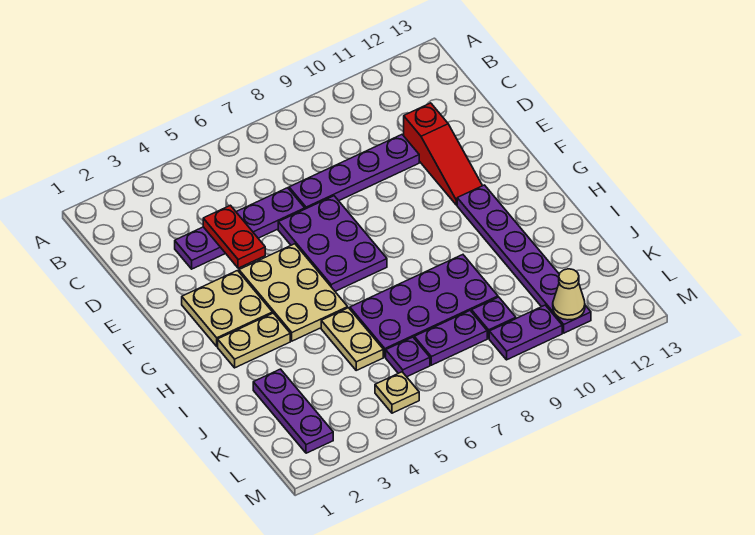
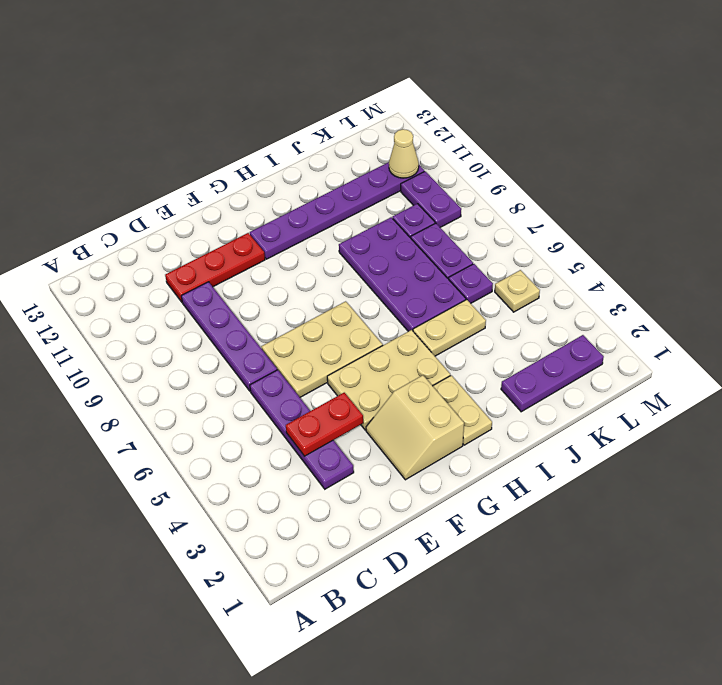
red 1x3 slope [404,103,482,205] -> red 1x3 plate [165,233,265,302]
purple 2x3 plate [278,196,387,291] -> tan 2x3 plate [261,301,383,397]
tan 2x2 plate [182,271,273,346] -> tan 2x2 slope [366,375,464,480]

